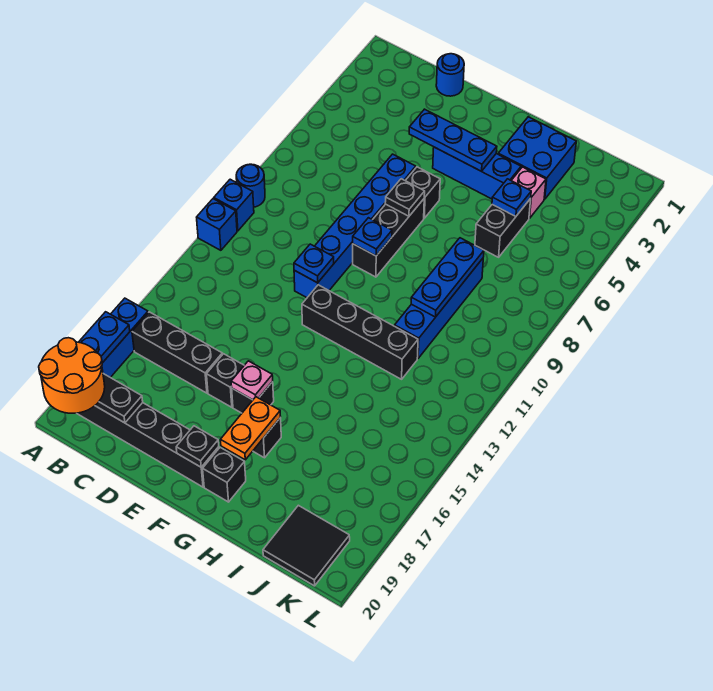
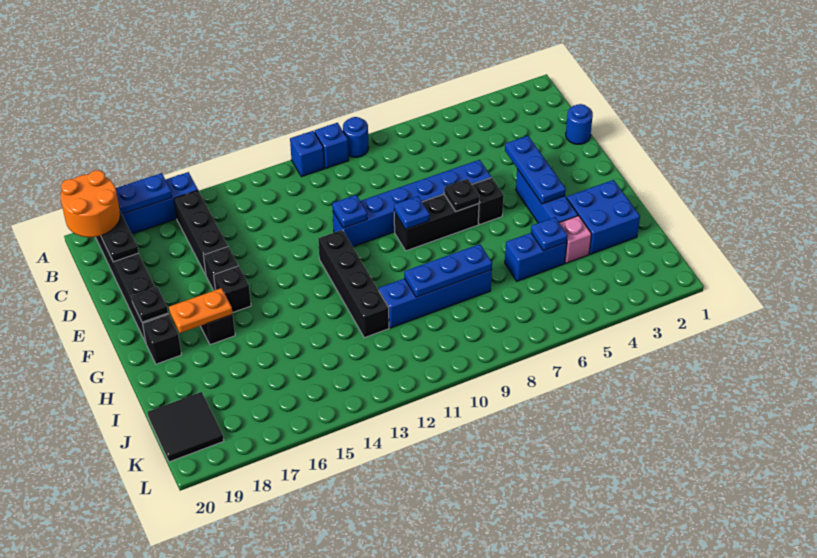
pink 1x1 plate [231,361,273,400] -> none
black 1x2 brick [475,199,531,257] -> blue 1x2 brick [505,233,567,281]

